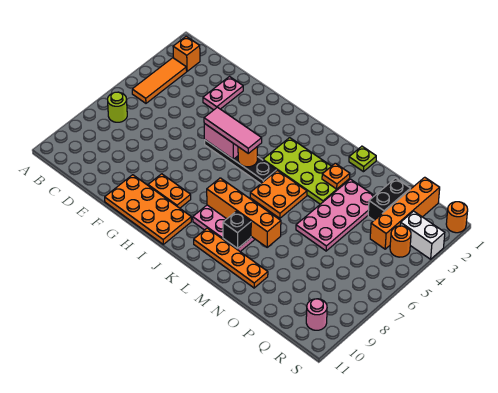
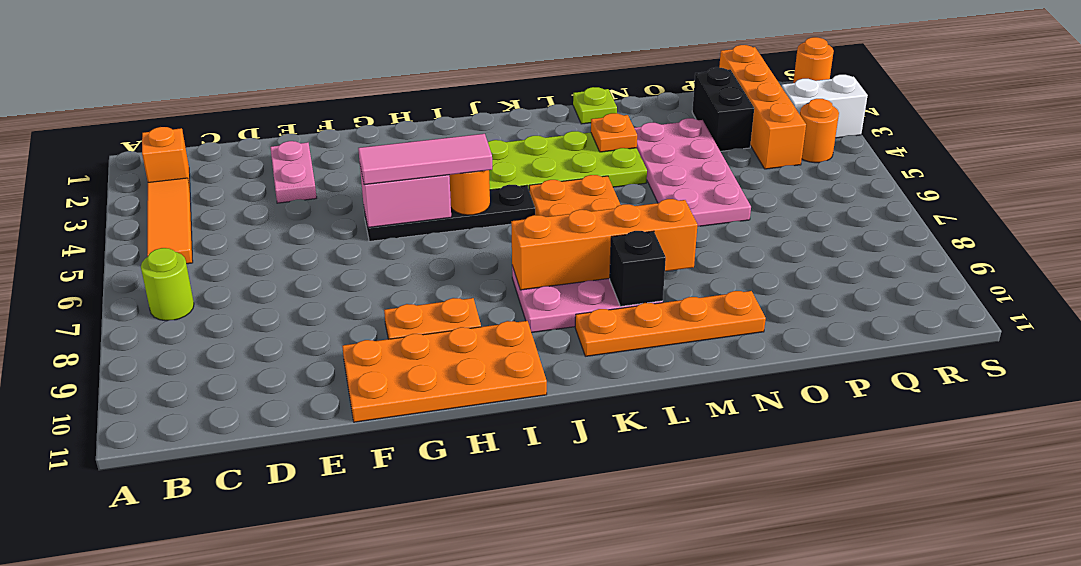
pink 1x1 round brick [306,299,327,330] -> none

